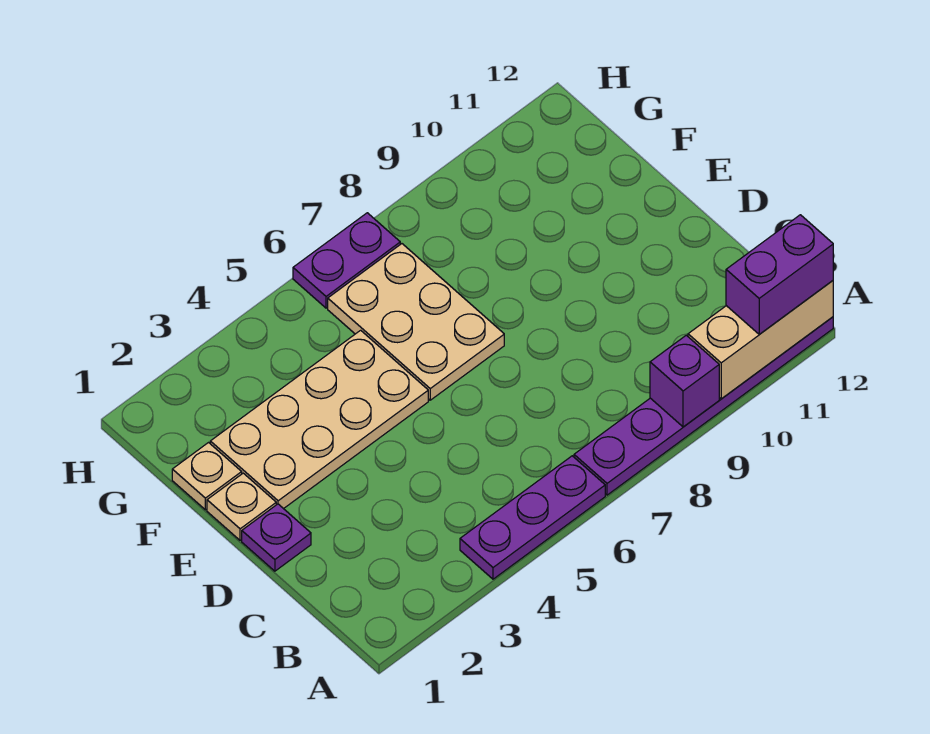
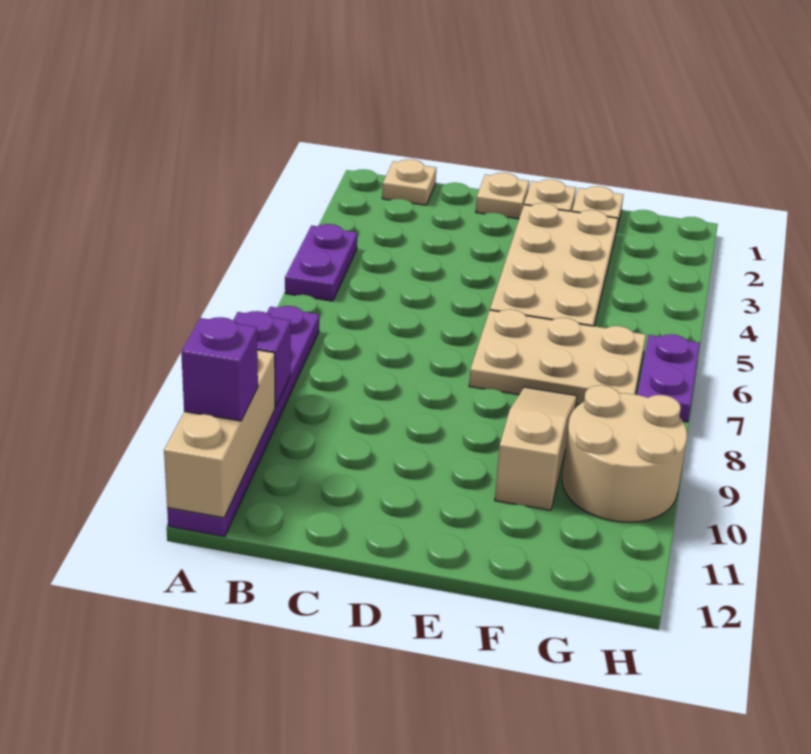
purple 1x3 plate [460,456,605,579] -> purple 1x2 plate [285,224,357,301]
purple 1x2 brick [726,215,833,334] -> purple 1x1 brick [181,317,258,421]
none -> tan 1x1 plate [382,159,436,205]
purple 1x1 plate [242,504,311,571] -> tan 1x1 plate [476,173,529,219]
none -> tan 1x3 slope [495,387,577,510]
none -> tan 2x2 round brick [562,385,687,522]

